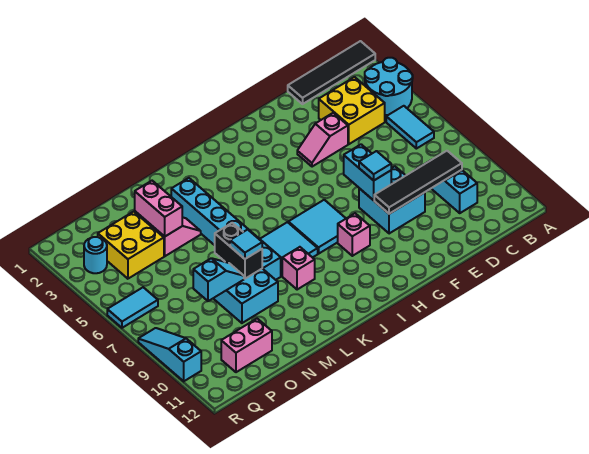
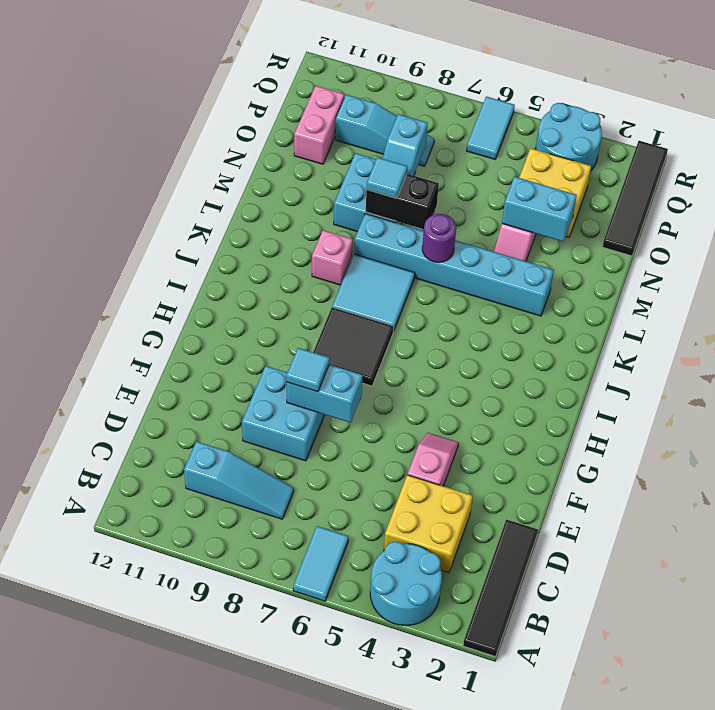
cyan 1x2 tile [386,106,434,149] -> cyan 1x2 tile turned to [293,526,348,601]
black 1x4 tile [374,151,462,214] -> black 1x4 tile moved to [602,141,668,256]
cyan 2x2 tile [288,200,346,254] -> black 2x2 tile [313,307,394,386]
pink 1x1 brick [338,213,370,256] -> none
none -> purple 1x1 round brick [422,214,456,262]
pink 1x2 brick [135,181,182,237] -> cyan 1x2 brick [502,177,577,242]
cyan 1x1 round brick [84,237,107,273] -> cyan 2x2 round brick [536,103,602,171]
cyan 1x3 slope [138,328,201,381] -> cyan 1x3 slope moved to [335,95,434,166]

